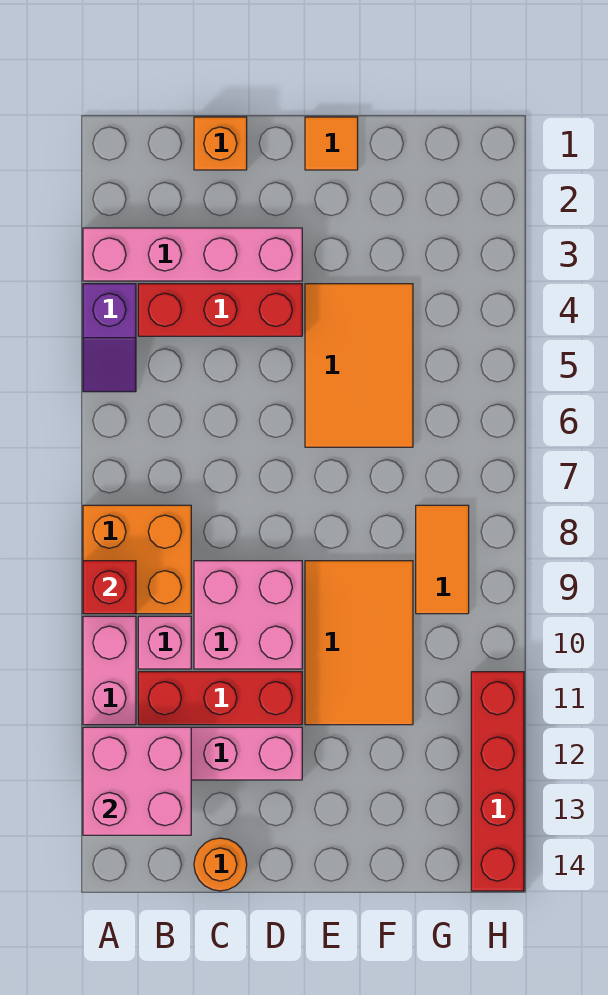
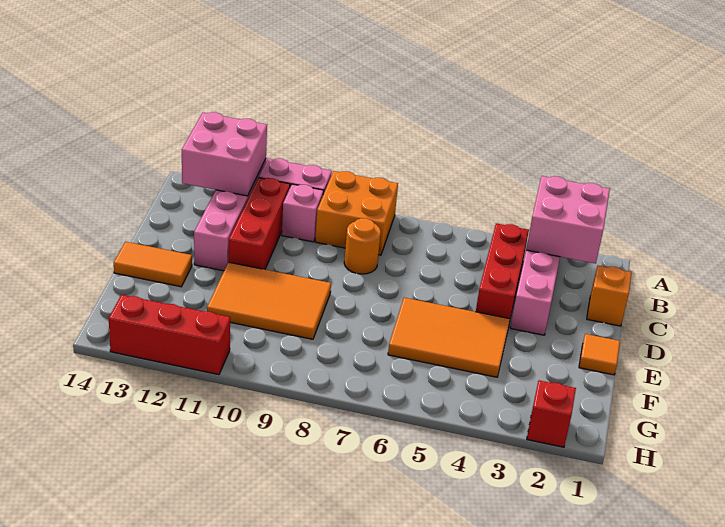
purple 1x2 slope [83,284,136,392] -> none
red 1x1 brick [83,561,136,614] -> red 1x1 brick moved to [527,380,576,447]
pink 2x2 brick [194,561,302,669] -> pink 2x2 brick moved to [526,176,610,264]
orange 1x1 round brick [194,838,247,891] -> orange 1x1 round brick moved to [344,218,381,274]
orange 1x2 tile [416,505,469,614] -> orange 1x2 tile moved to [114,242,192,287]
red 1x4 brick [471,672,524,891] -> red 1x3 brick [109,295,230,375]

